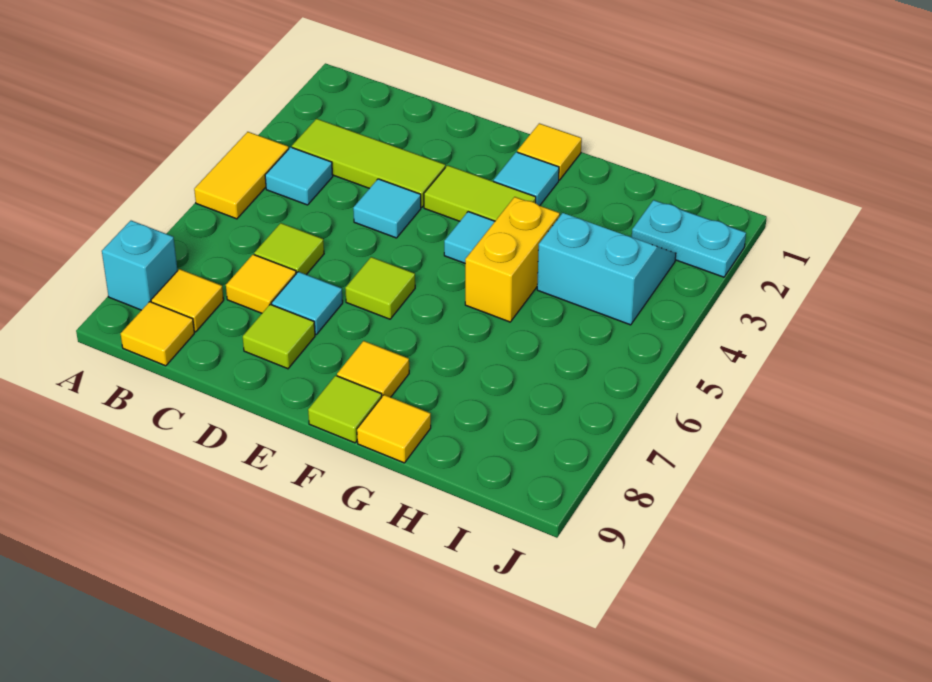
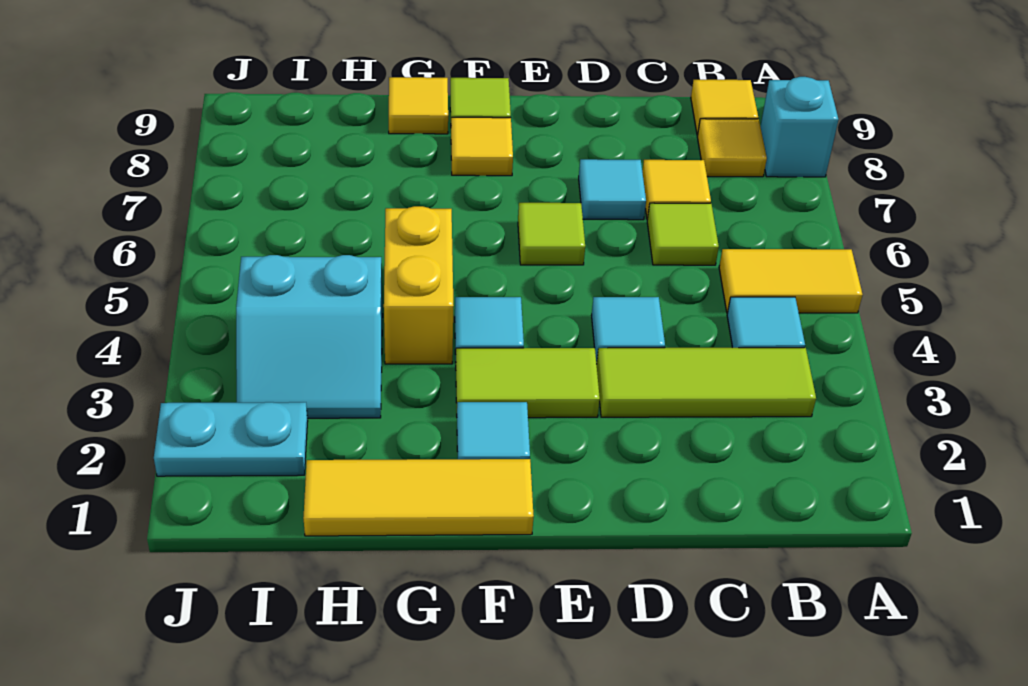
yellow 1x2 tile [194,132,289,219] -> yellow 1x2 tile turned to [719,249,863,313]
lime 1x1 tile [243,304,315,369] -> none
yellow 1x1 tile [517,123,582,180] -> yellow 1x3 tile [303,459,534,536]

